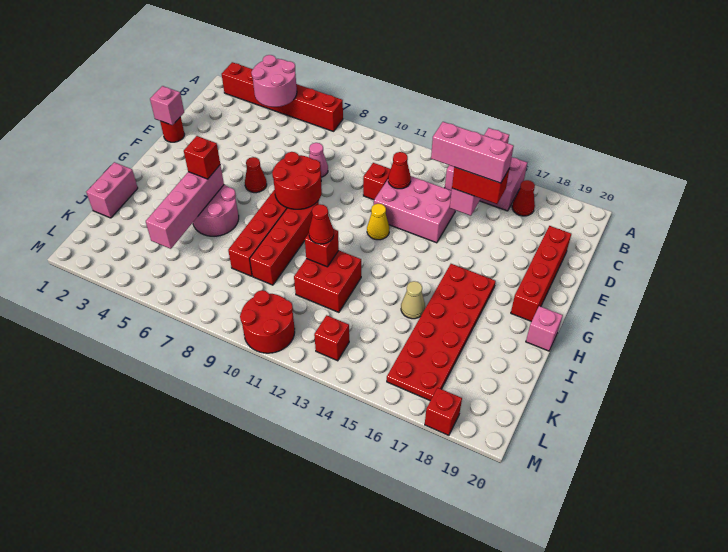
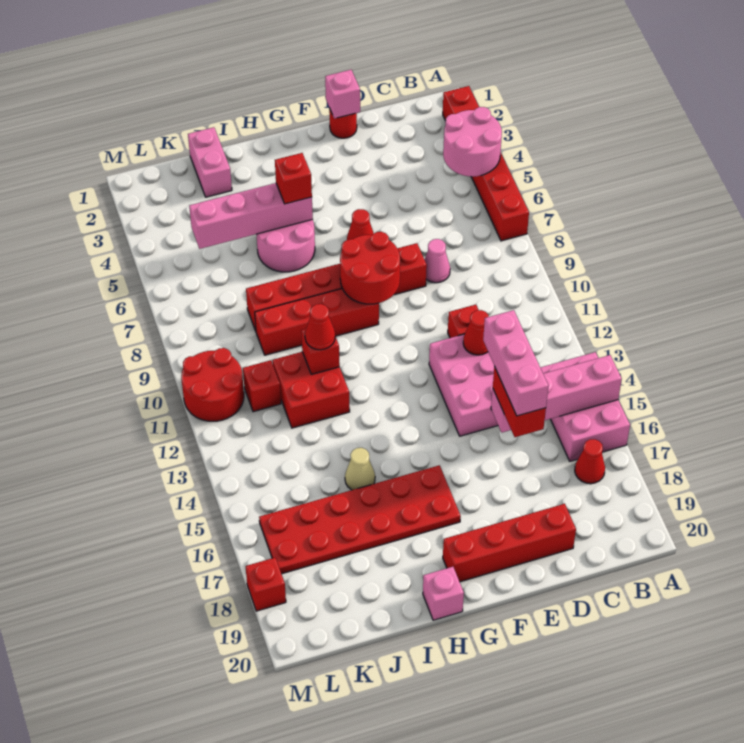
yellow 1x1 cone [367,204,389,240] -> none
pink 1x2 brick [86,162,138,218] -> pink 1x2 brick turned to [188,127,232,197]
red 1x1 brick [314,315,349,361] -> red 1x1 brick moved to [243,360,281,412]

